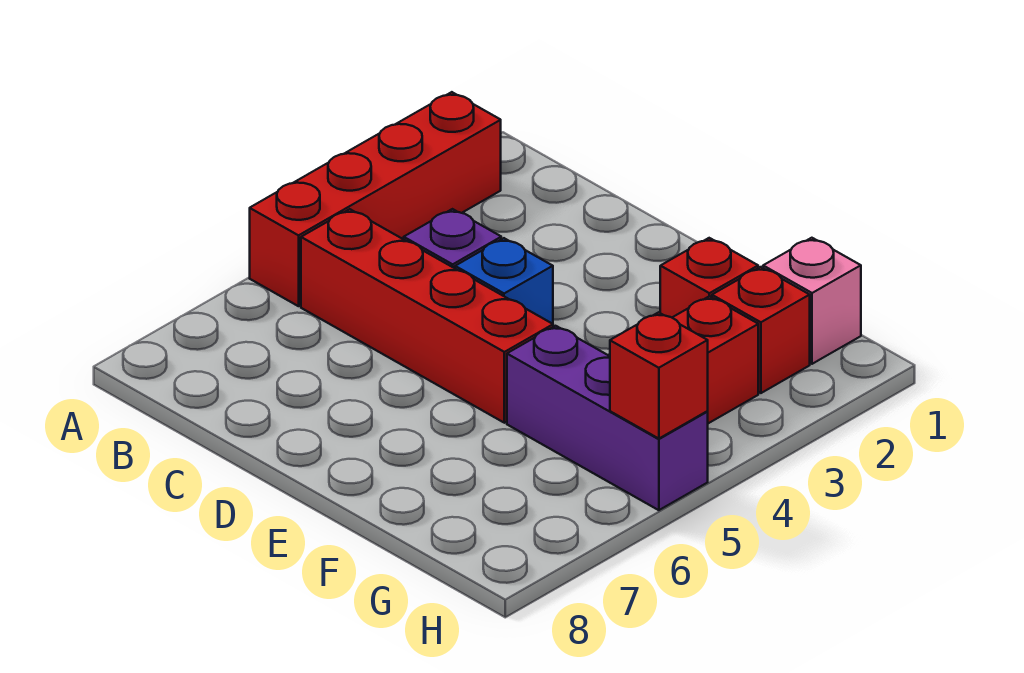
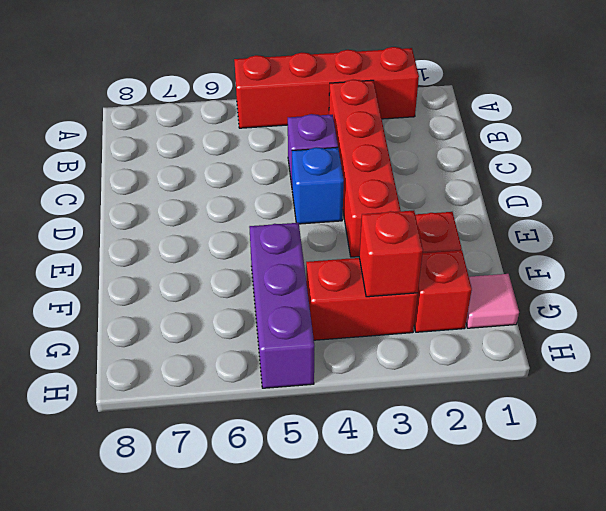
red 1x4 brick [301,209,553,423] -> red 1x4 brick moved to [329,80,401,257]
pink 1x1 brick [763,238,861,364] -> pink 1x1 tile [466,274,519,328]
red 1x1 brick [610,312,708,439] -> red 1x1 brick moved to [359,211,423,297]

